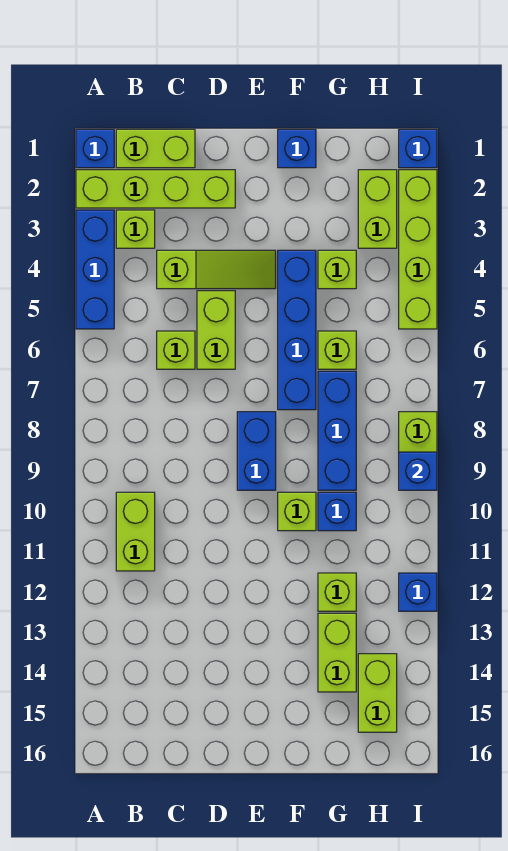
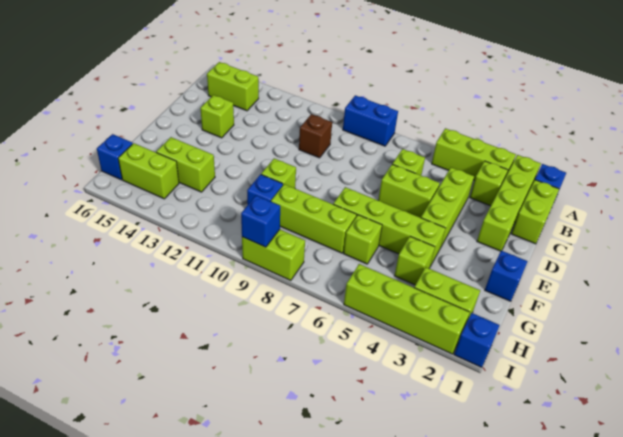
blue 1x3 brick [76,210,114,329] -> lime 1x3 brick [432,128,516,180]
lime 1x2 brick [116,492,155,571] -> lime 1x2 brick moved to [207,62,259,111]
lime 1x3 slope [157,250,276,289] -> lime 1x3 brick [421,167,474,248]
none -> brown 1x1 brick [299,114,332,158]
blue 1x2 brick [237,412,276,490] -> blue 1x2 brick moved to [343,95,398,146]
blue 1x4 brick [278,250,316,410] -> lime 1x4 brick [333,187,445,266]
blue 1x3 brick [318,371,356,490] -> lime 1x3 brick [271,184,357,253]
lime 1x1 brick [318,573,356,611] -> lime 1x1 brick moved to [201,95,234,138]
blue 1x1 brick [399,573,437,611] -> blue 1x1 brick moved to [97,134,133,180]

